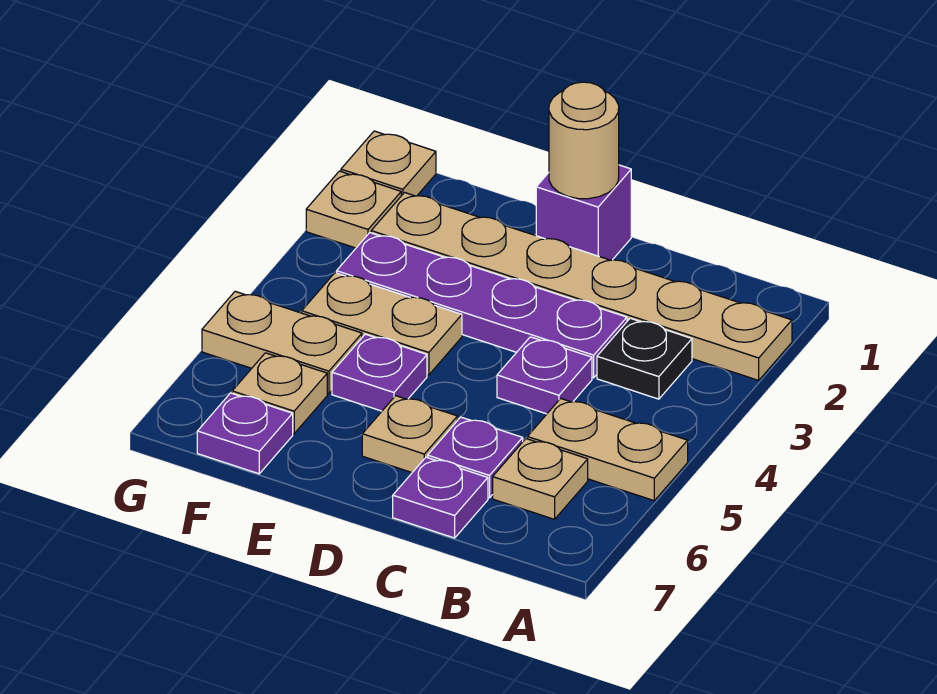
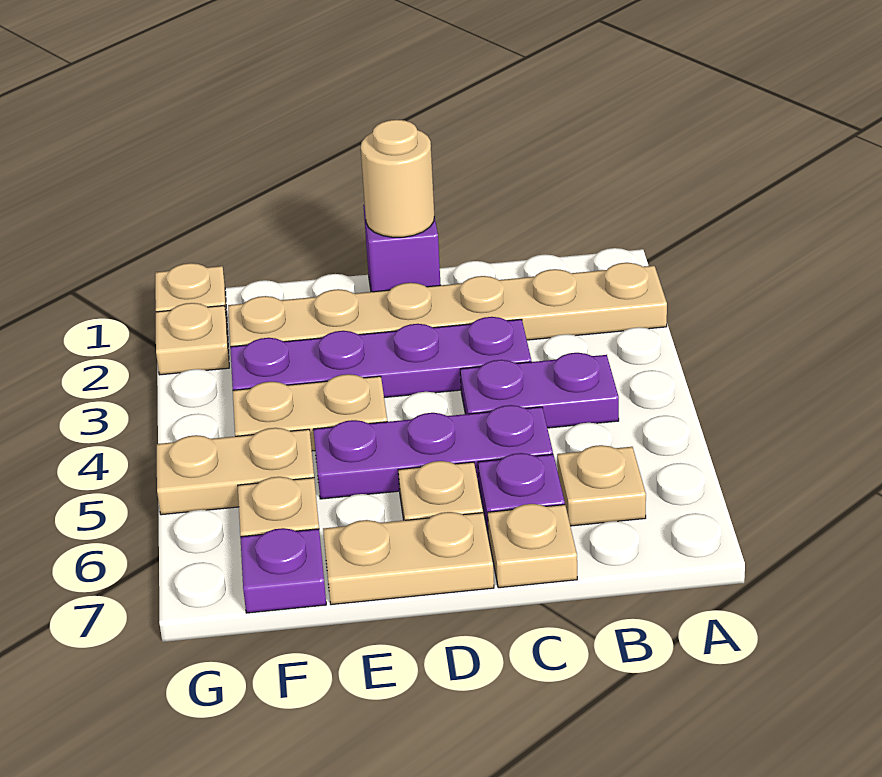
tan 1x2 plate [527,398,688,501] -> tan 1x2 plate moved to [323,512,494,605]
black 1x1 plate [597,318,692,399] -> none
purple 1x1 plate [497,337,592,414] -> purple 1x2 plate [460,353,619,428]
purple 1x1 plate [393,457,488,538] -> tan 1x1 plate [488,504,577,588]
purple 1x1 plate [332,334,427,411] -> purple 1x3 plate [313,405,553,499]

